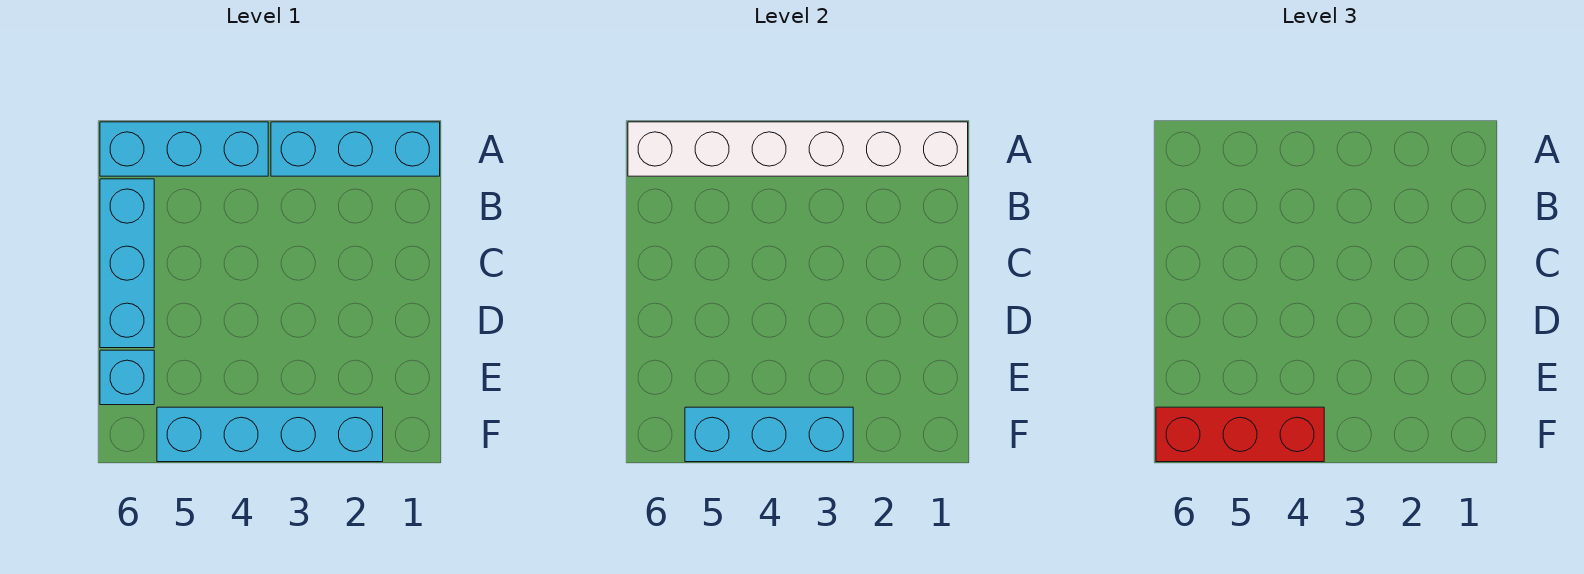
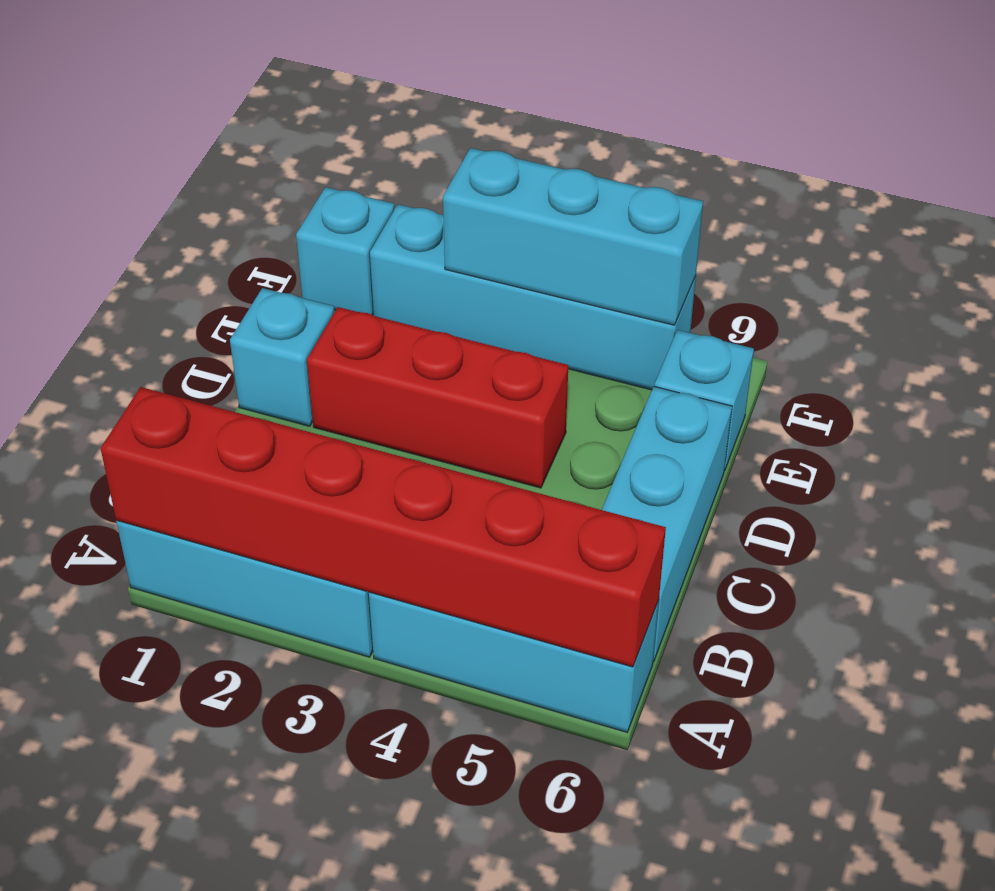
white 1x6 brick [628,122,968,176] -> red 1x6 brick [101,387,666,667]
none -> cyan 1x1 brick [230,288,334,426]
none -> cyan 1x1 brick [296,187,394,315]
red 1x3 brick [1156,407,1324,462] -> red 1x3 brick moved to [307,307,568,488]

